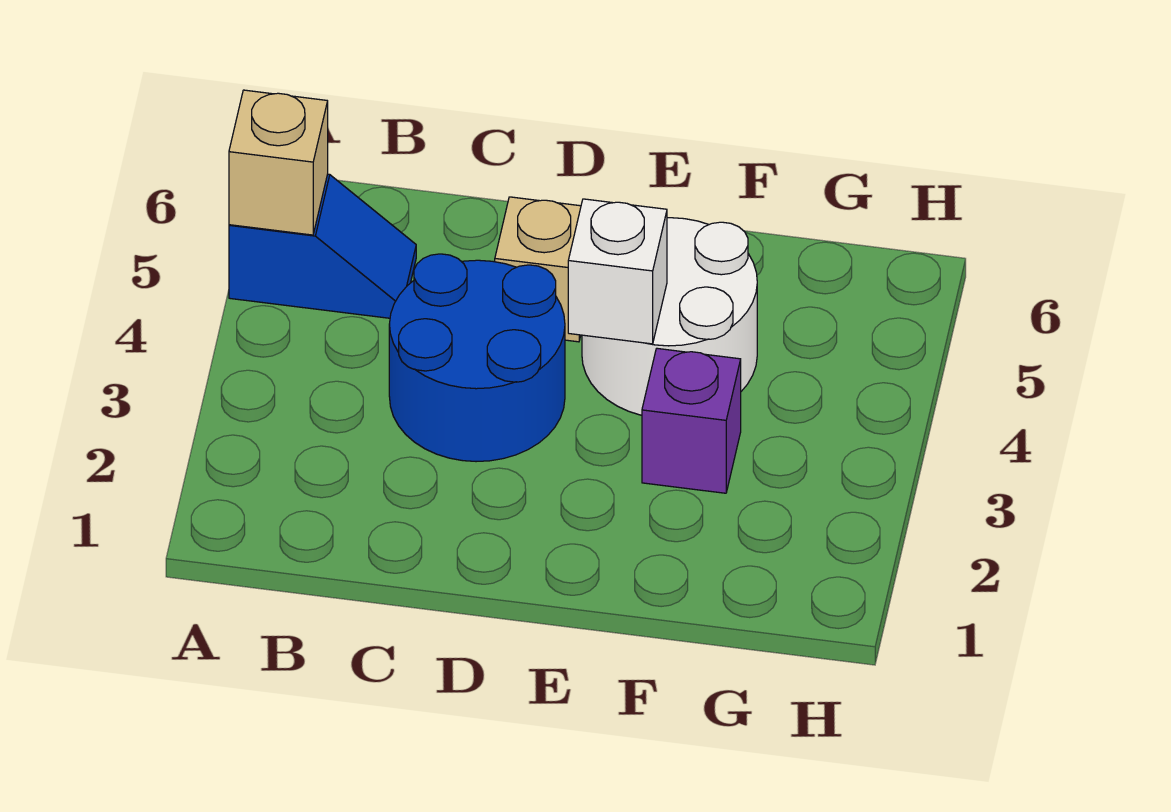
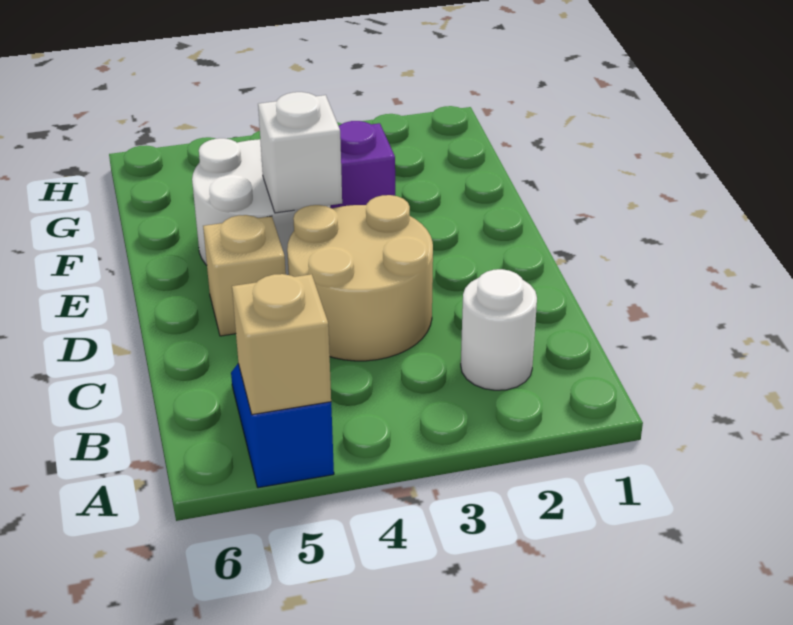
none -> white 1x1 round brick [461,269,537,390]
blue 2x2 round brick [389,254,565,462] -> tan 2x2 round brick [287,195,433,361]

